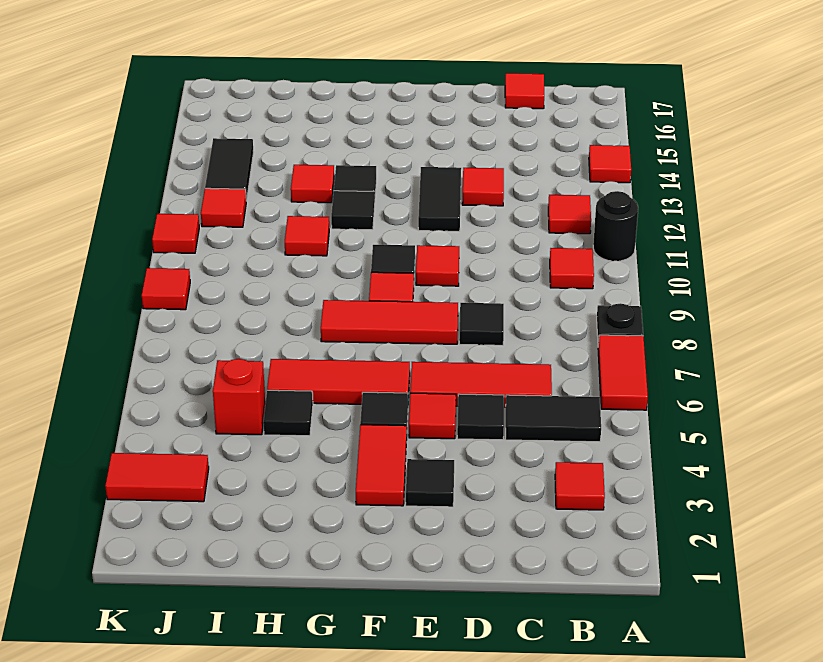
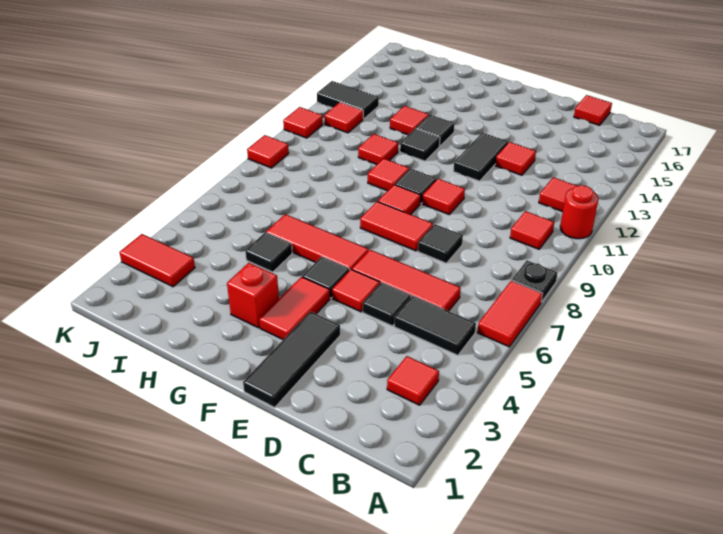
black 1x1 round brick [593,191,638,261] -> red 1x1 round brick [560,185,598,239]
red 1x1 tile [589,145,631,183] -> red 1x1 tile moved to [368,158,409,191]
black 1x1 tile [406,459,454,507] -> black 1x3 tile [243,312,340,407]
red 1x3 tile [321,300,458,344] -> red 1x2 tile [360,201,433,251]
red 1x1 brick [213,359,265,435] -> red 1x1 brick moved to [227,263,279,328]
black 1x2 tile [205,138,254,201] -> black 1x2 tile turned to [317,81,379,119]

